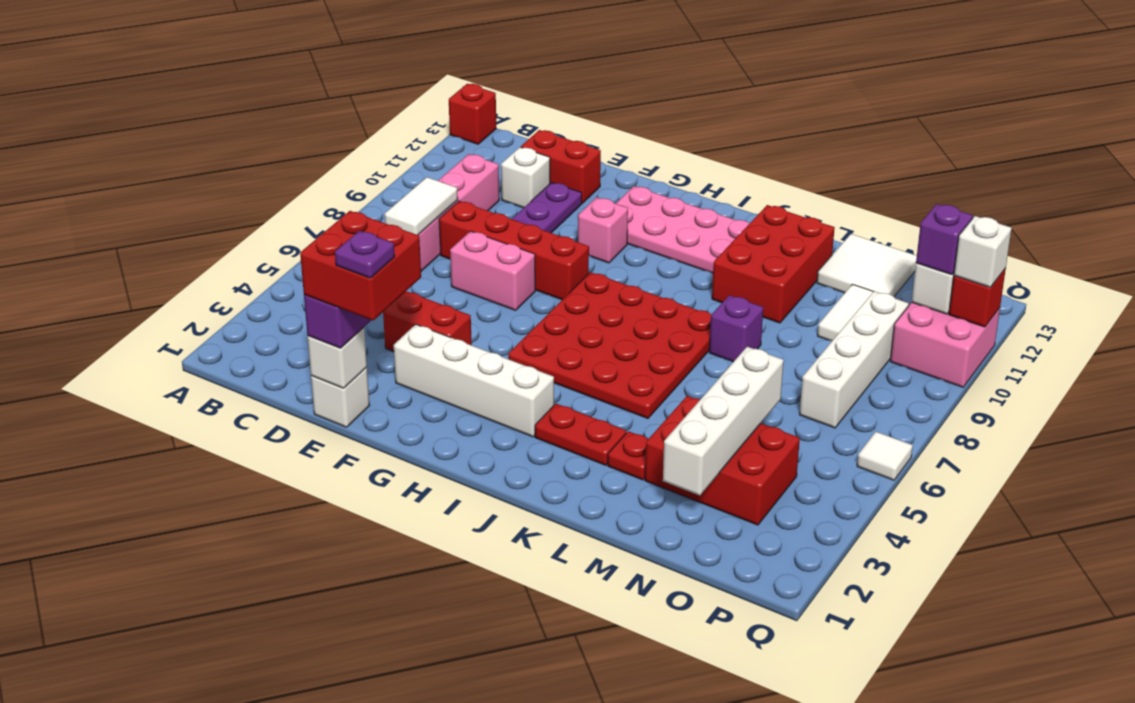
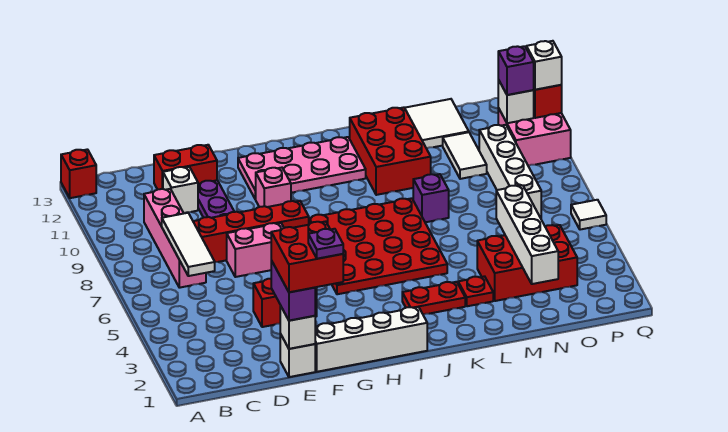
white 1x2 tile [385,177,458,235] -> white 1x3 tile [162,213,215,276]
white 1x4 brick [394,324,554,437] -> white 1x4 brick moved to [315,307,427,372]

